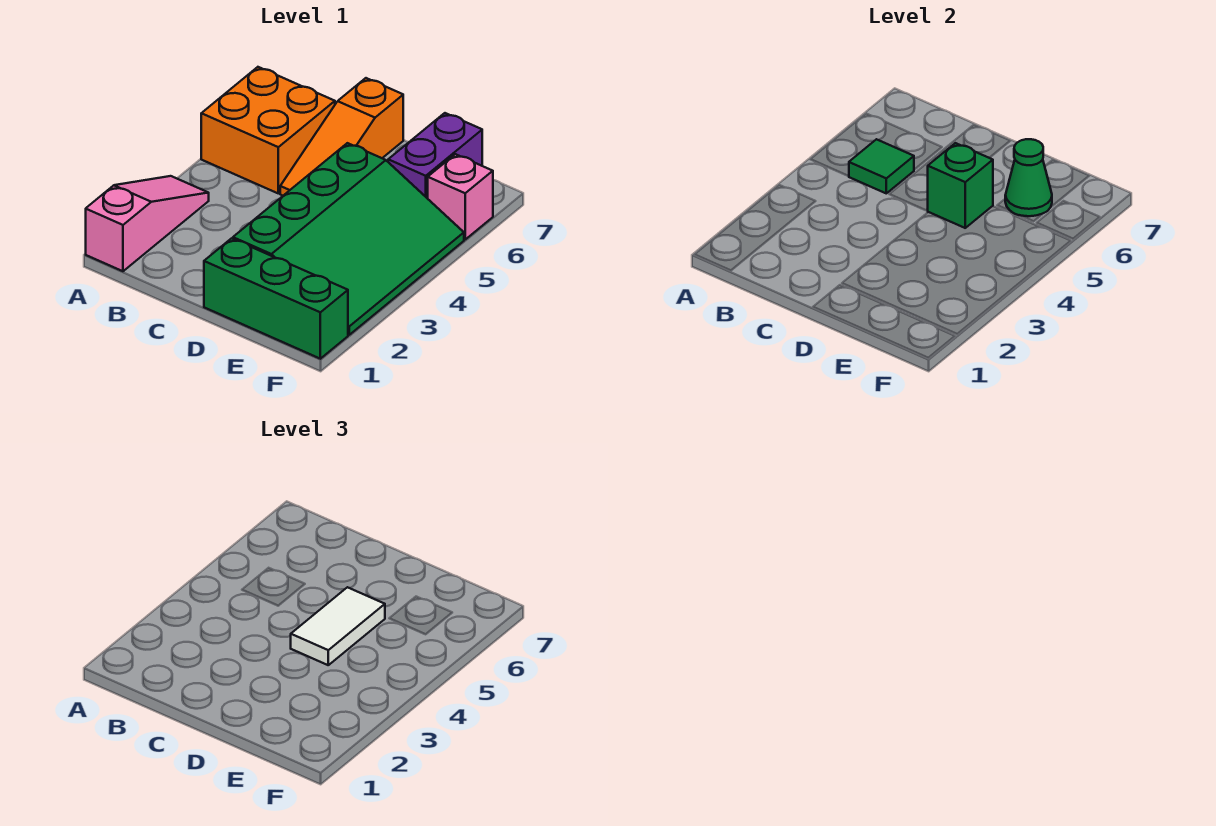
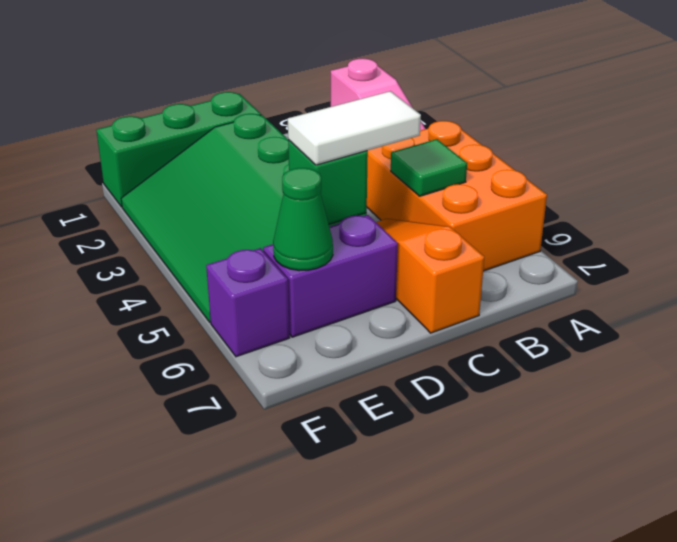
orange 2x2 brick [201,67,335,193] -> orange 2x3 brick [367,121,547,271]
white 1x2 tile [291,587,385,665] -> white 1x2 tile turned to [288,91,421,165]
purple 1x2 brick [388,113,482,199] -> purple 1x2 brick turned to [263,215,398,337]
pink 1x1 brick [428,154,493,239] -> purple 1x1 brick [206,248,290,357]

